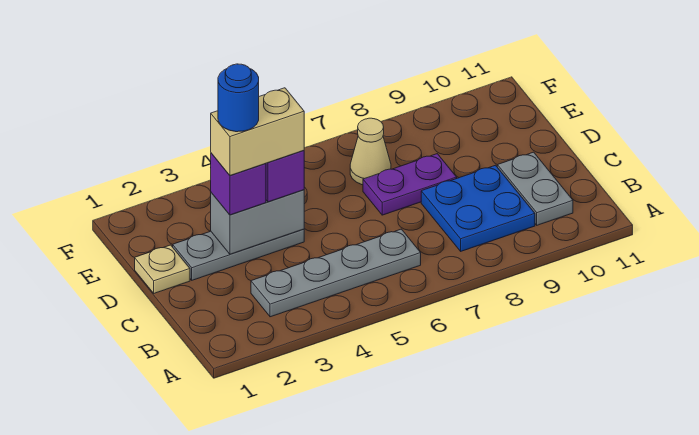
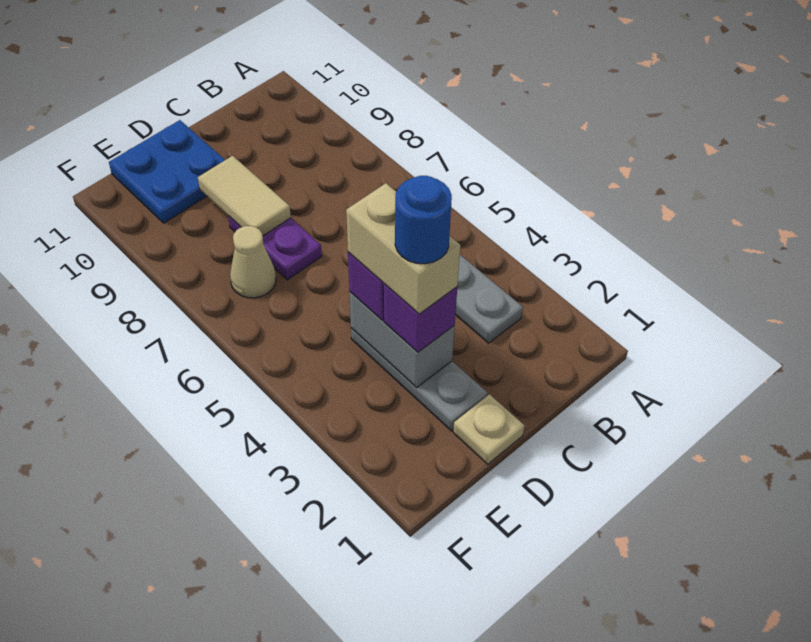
blue 2x2 plate [421,165,535,251] -> blue 2x2 plate moved to [109,120,225,223]
grey 1x2 plate [497,152,573,225] -> none
none -> tan 1x2 tile [198,156,291,236]

